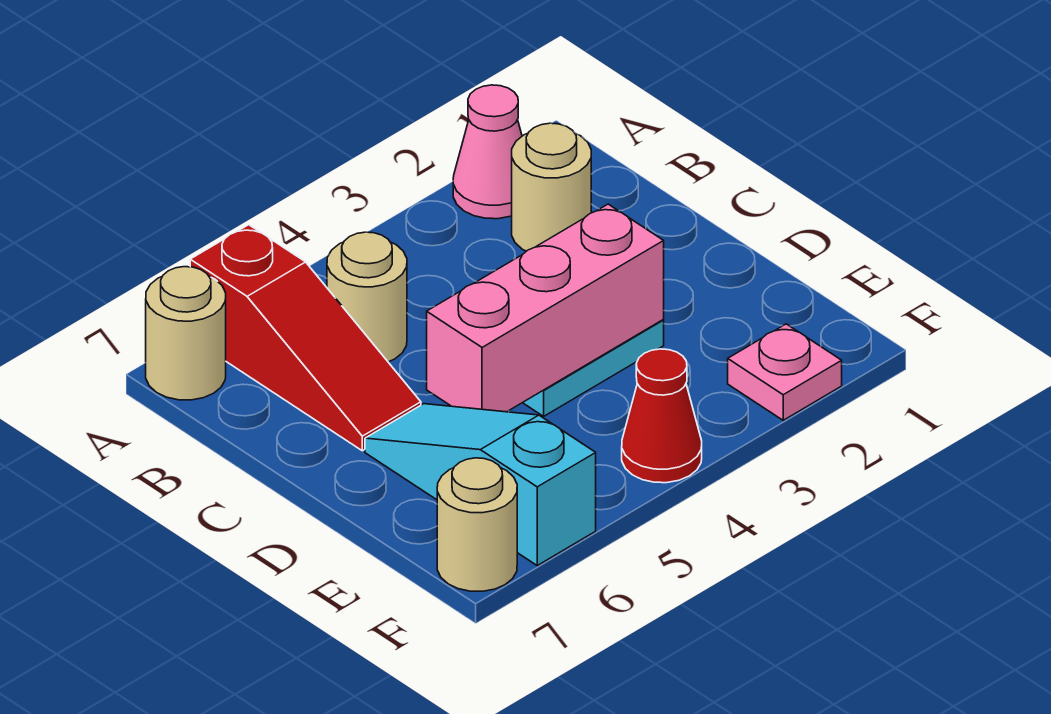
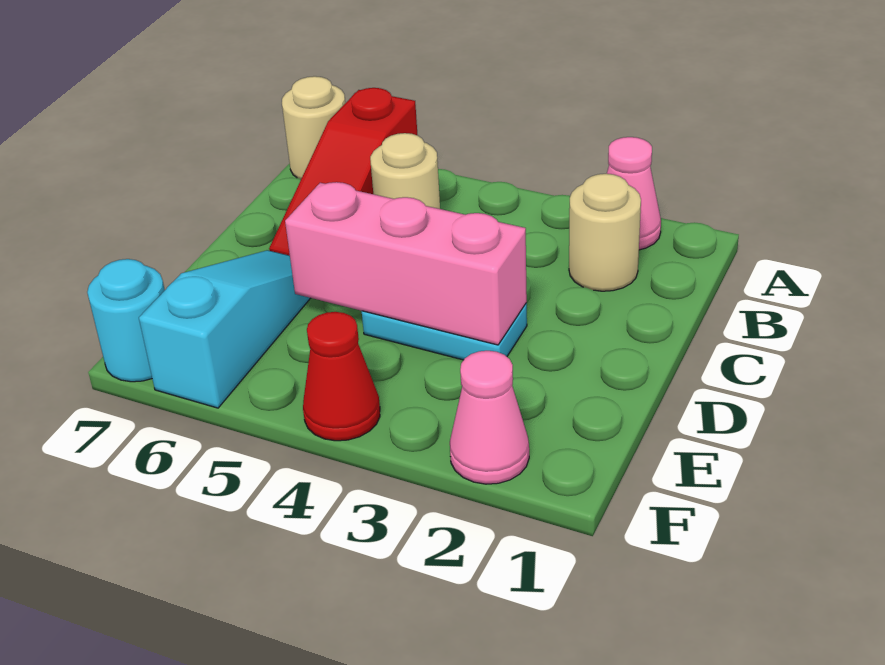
pink 1x1 plate [728,324,842,420] -> pink 1x1 cone [450,351,529,484]
tan 1x1 round brick [437,458,517,591] -> cyan 1x1 round brick [87,259,165,382]

